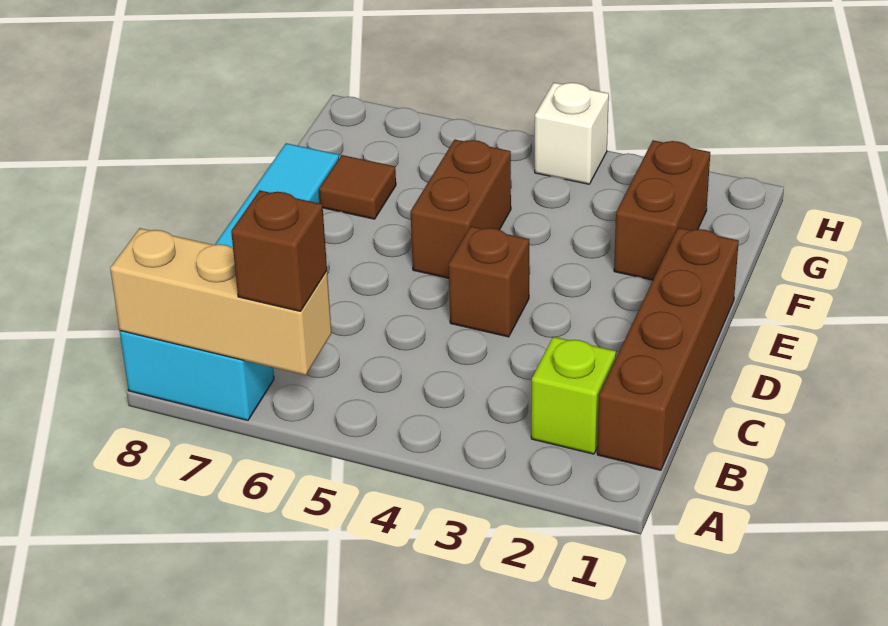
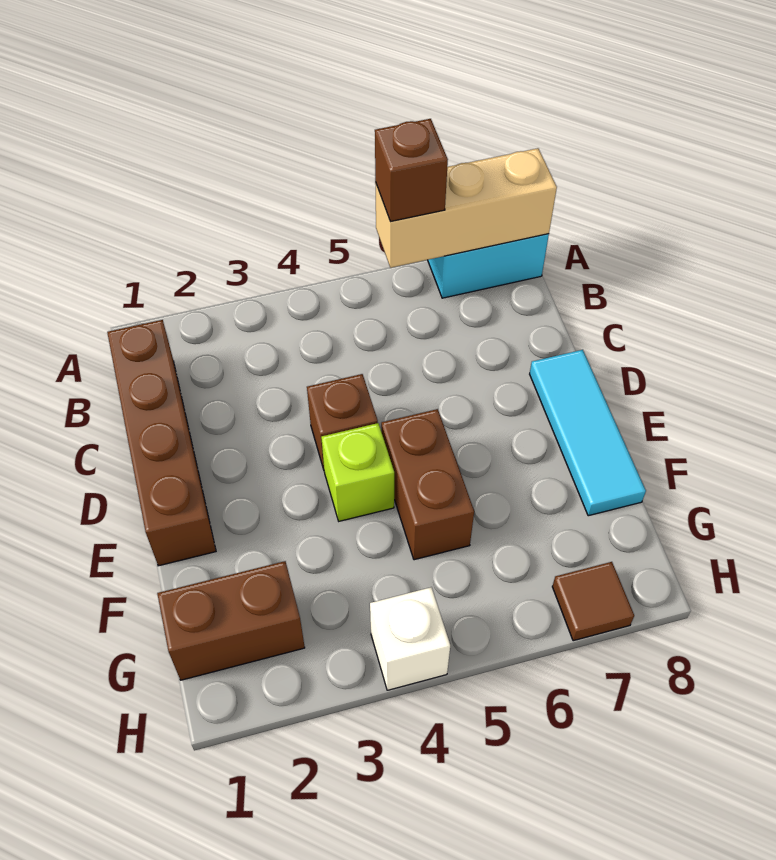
lime 1x1 brick [531,337,616,454] -> lime 1x1 brick moved to [321,423,394,521]
brown 1x2 brick [614,140,710,280] -> brown 1x2 brick turned to [157,561,305,680]
brown 1x1 tile [319,155,396,219] -> brown 1x1 tile moved to [552,562,634,641]

